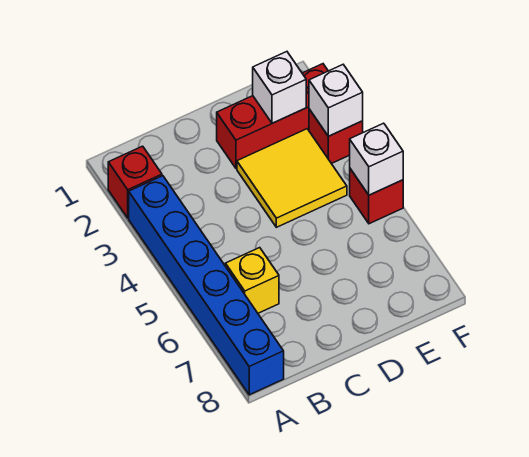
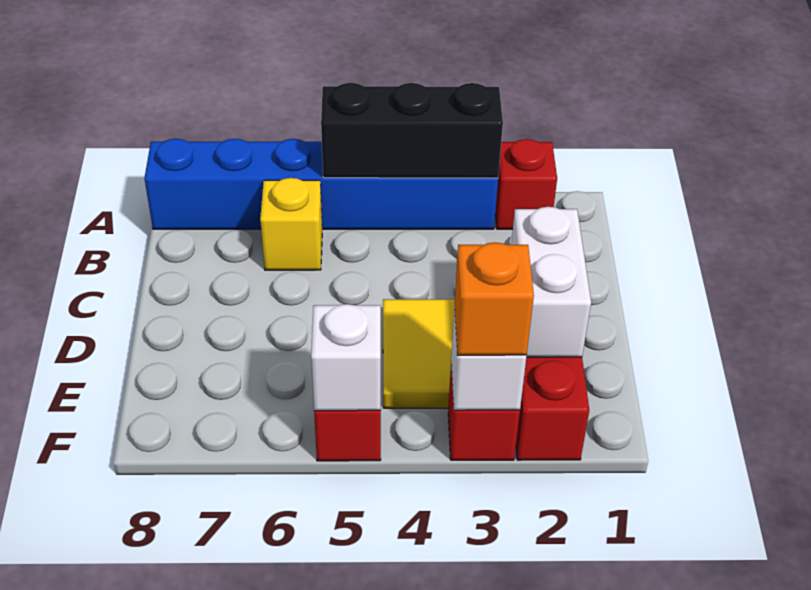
none -> black 1x3 brick [321,83,503,178]
white 1x1 brick [253,52,306,123] -> white 1x2 brick [511,207,591,357]
none -> orange 1x1 brick [454,242,534,355]

